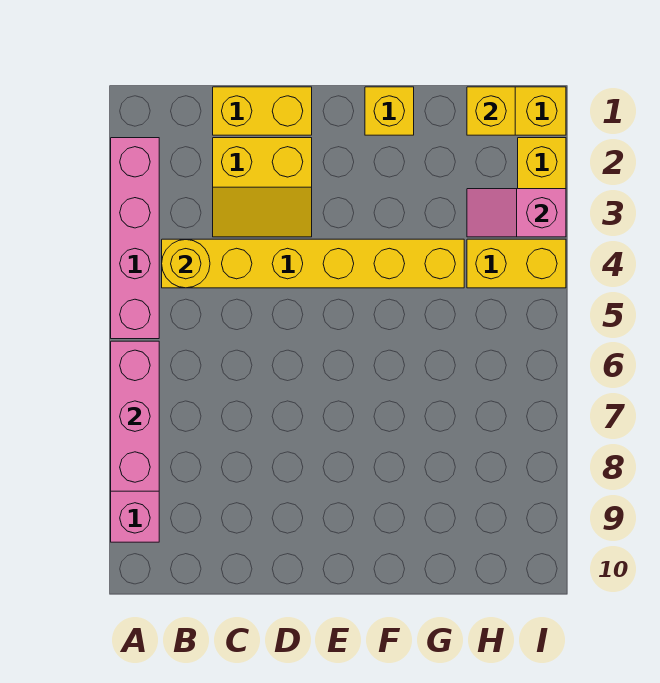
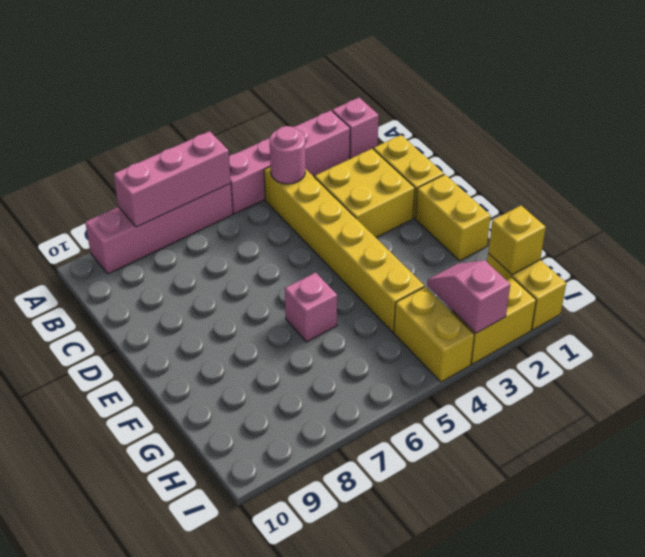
none -> pink 1x1 brick [332,98,379,158]
yellow 1x1 round brick [162,239,210,288] -> pink 1x1 round brick [270,126,305,184]
yellow 2x2 slope [213,138,312,237] -> yellow 2x2 brick [315,149,415,237]
yellow 1x1 brick [365,87,414,135] -> yellow 1x2 brick [415,175,491,261]
none -> pink 1x1 brick [285,273,337,342]

